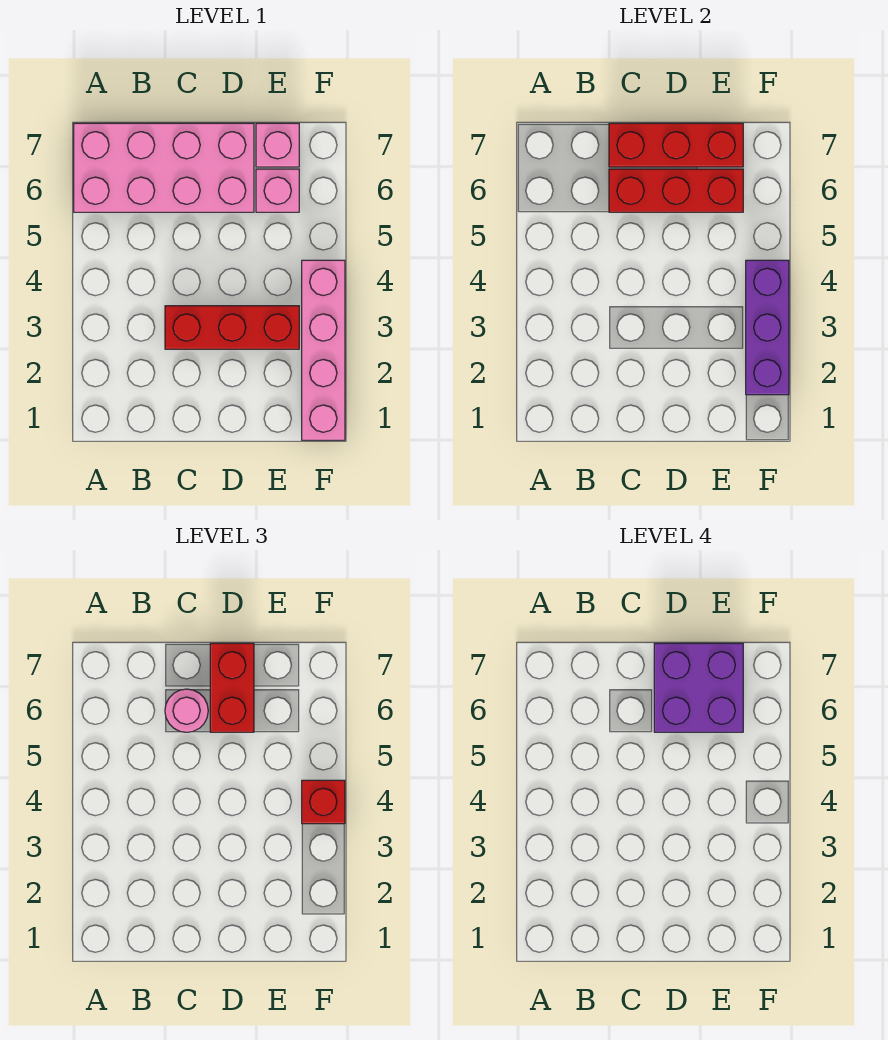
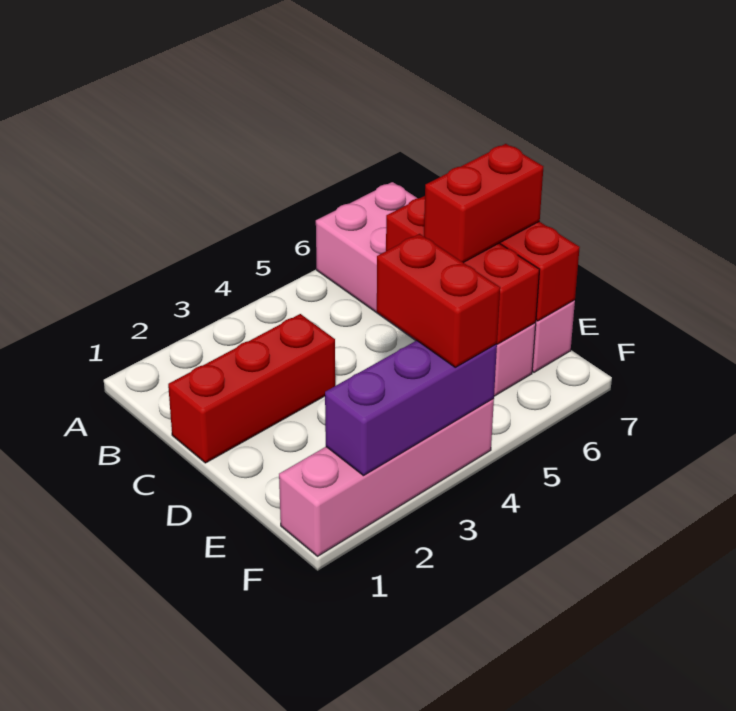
red 1x3 brick [165,306,299,349] -> red 1x3 brick turned to [168,314,335,463]
pink 1x1 round brick [165,689,208,732] -> none
purple 2x2 brick [654,643,743,732] -> none
red 1x1 brick [302,780,345,824] -> red 1x2 brick [377,234,500,367]

